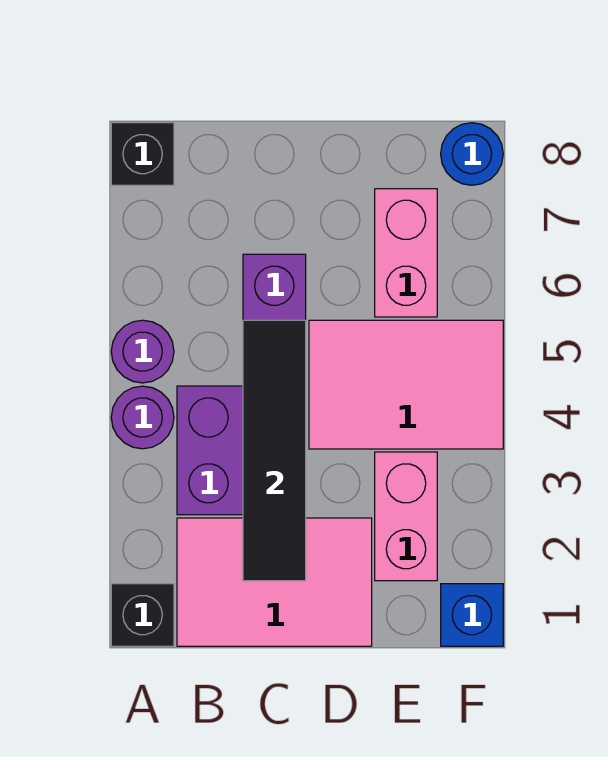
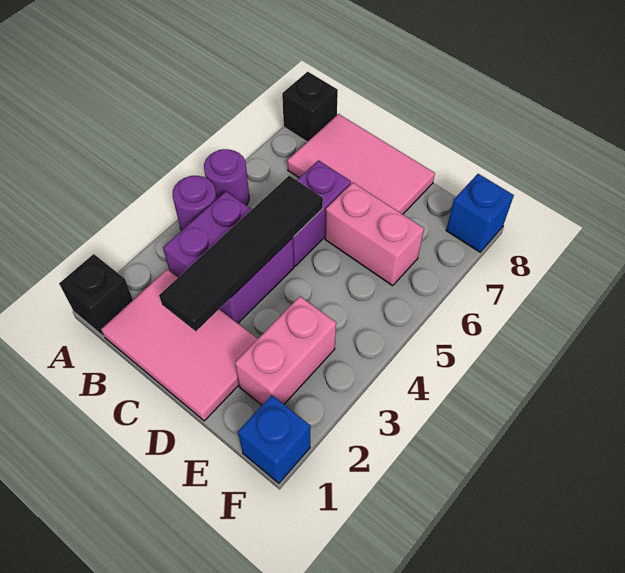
pink 2x3 tile [309,320,503,449] -> pink 2x3 tile moved to [287,114,435,214]
pink 1x2 brick [375,189,437,317] -> pink 1x2 brick turned to [325,183,424,286]
blue 1x1 round brick [441,123,503,185] -> blue 1x1 brick [446,174,514,252]

